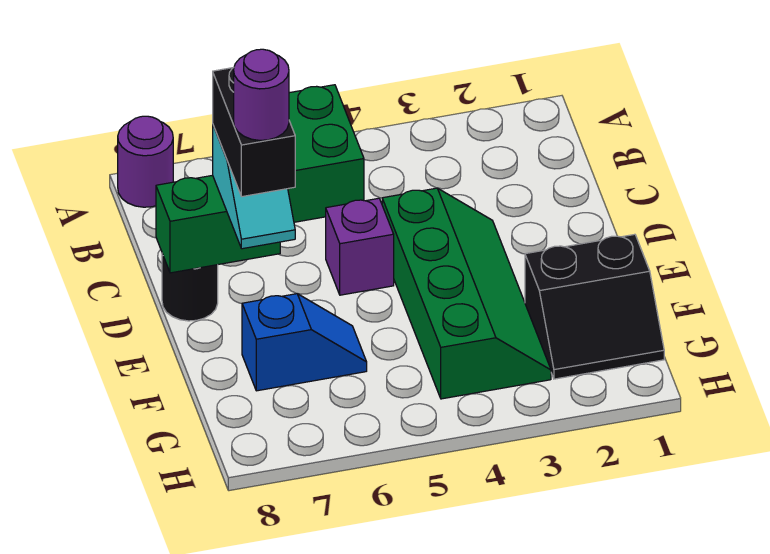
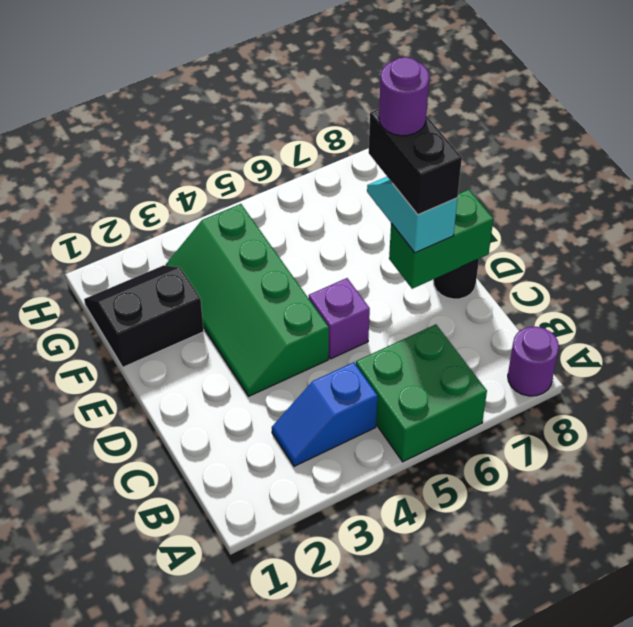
blue 1x2 slope [242,294,367,391] -> blue 1x2 slope moved to [272,362,377,466]

